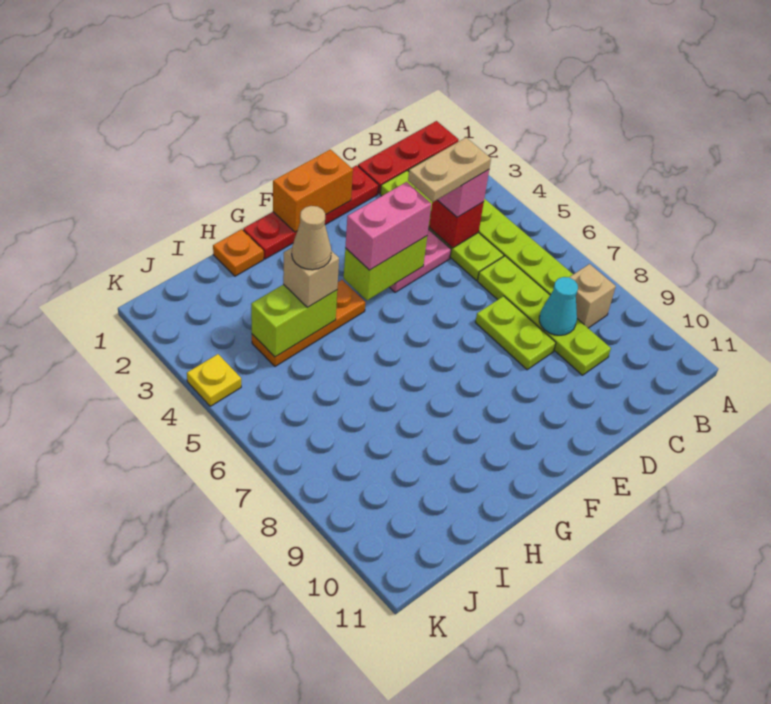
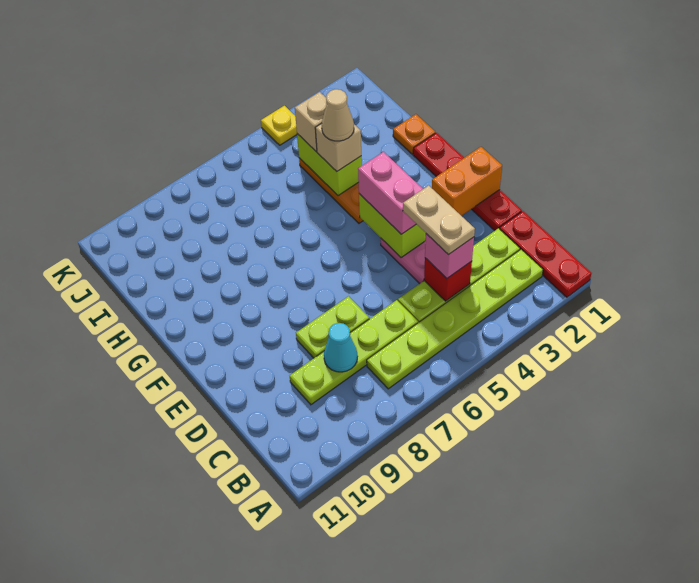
tan 1x1 brick [569,264,616,328] -> tan 1x1 brick moved to [295,92,327,151]
orange 1x2 brick [273,149,353,232] -> orange 1x2 brick turned to [432,147,502,216]

